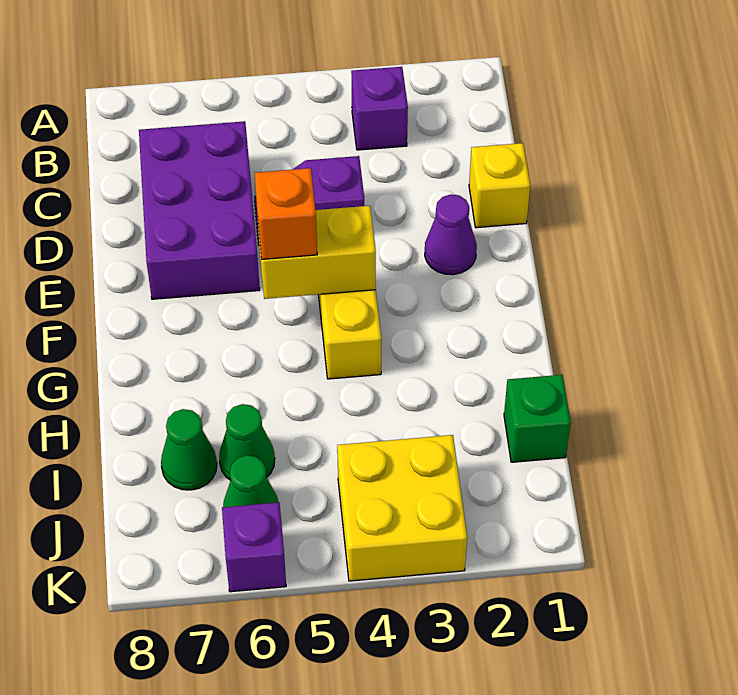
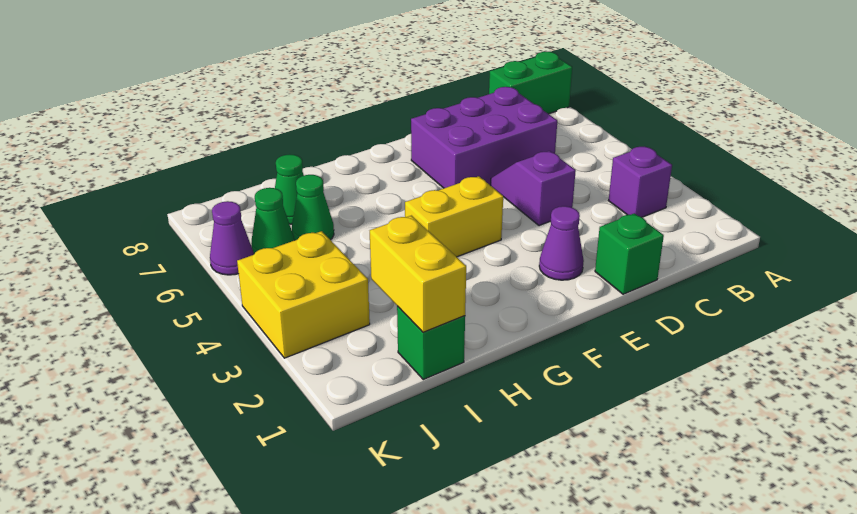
none -> green 1x2 brick [489,52,572,114]
yellow 1x1 brick [469,143,530,228] -> green 1x1 brick [595,213,664,294]
yellow 1x2 brick [258,206,376,299] -> yellow 1x2 brick moved to [370,216,466,332]
orange 1x1 brick [255,168,317,259] -> none
purple 1x1 brick [222,502,286,592] -> purple 1x1 cone [210,201,254,275]

